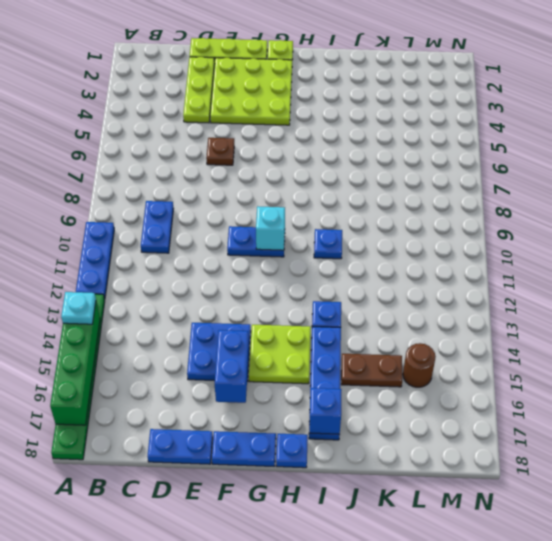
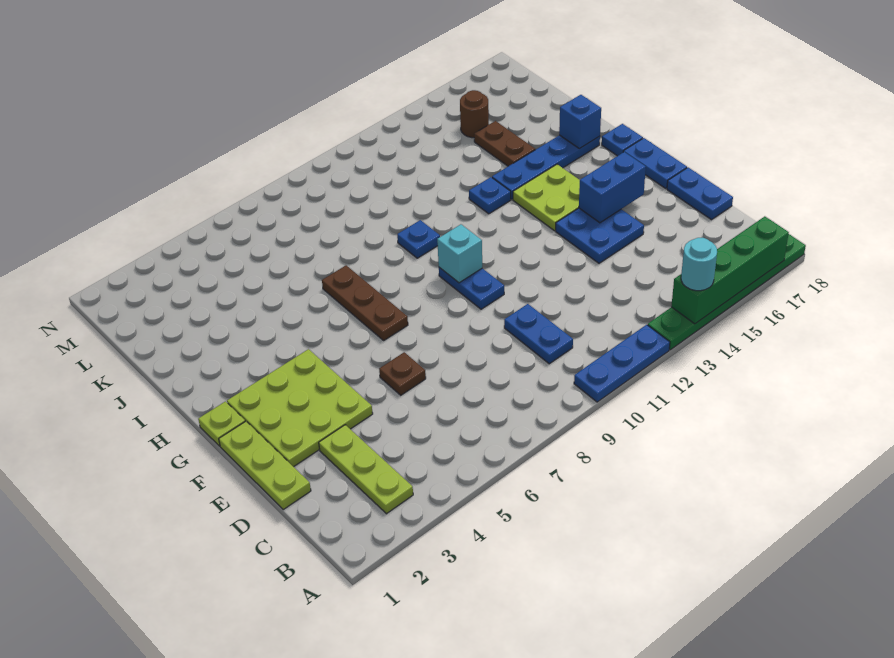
cyan 1x1 plate [61,292,96,324] -> cyan 1x1 round brick [681,238,717,291]
blue 1x2 plate [141,201,173,253] -> blue 1x2 plate turned to [504,304,573,364]
lime 1x3 plate [183,57,215,123] -> lime 1x3 plate turned to [319,425,413,514]
none -> brown 1x3 plate [322,265,408,340]

